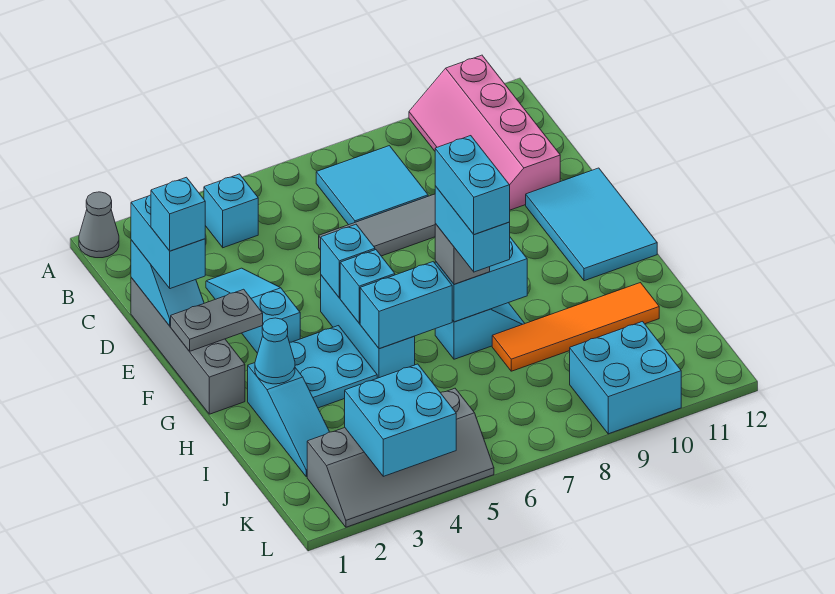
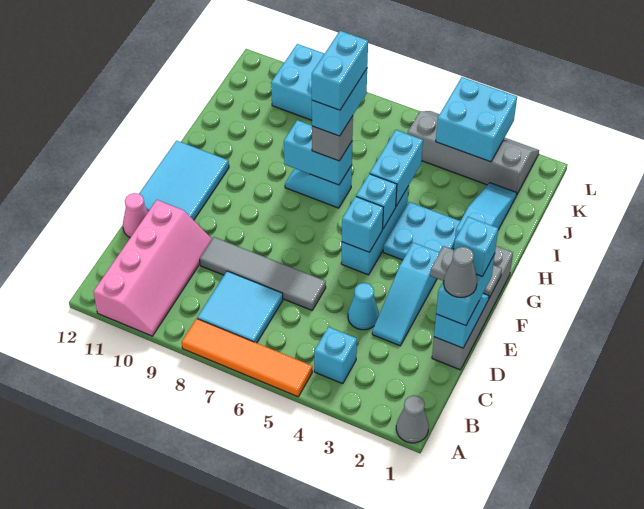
none -> grey 1x1 cone [444,247,477,297]
none -> pink 1x1 cone [123,193,148,238]
cyan 1x1 cone [255,318,295,384] -> cyan 1x1 cone moved to [348,283,379,330]
cyan 1x2 brick [360,262,452,349] -> cyan 1x2 brick turned to [370,130,423,206]
orange 1x4 tile [492,283,659,371] -> orange 1x4 tile moved to [182,319,312,397]

